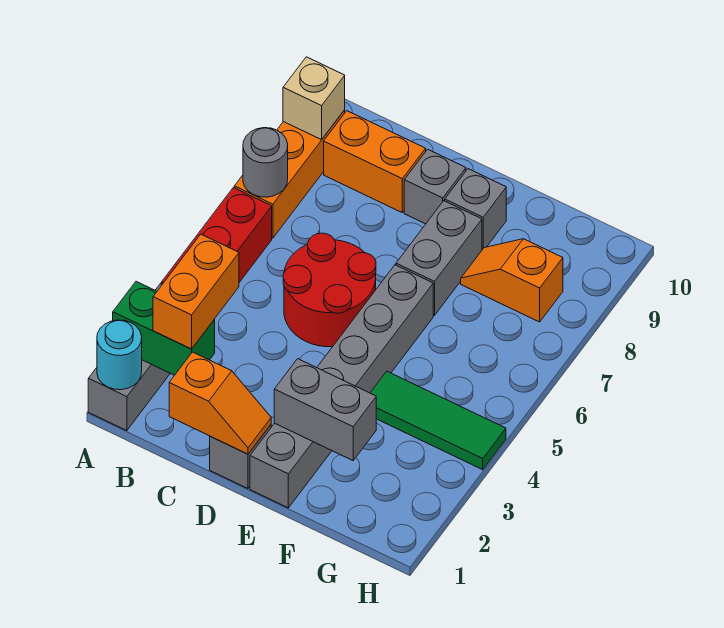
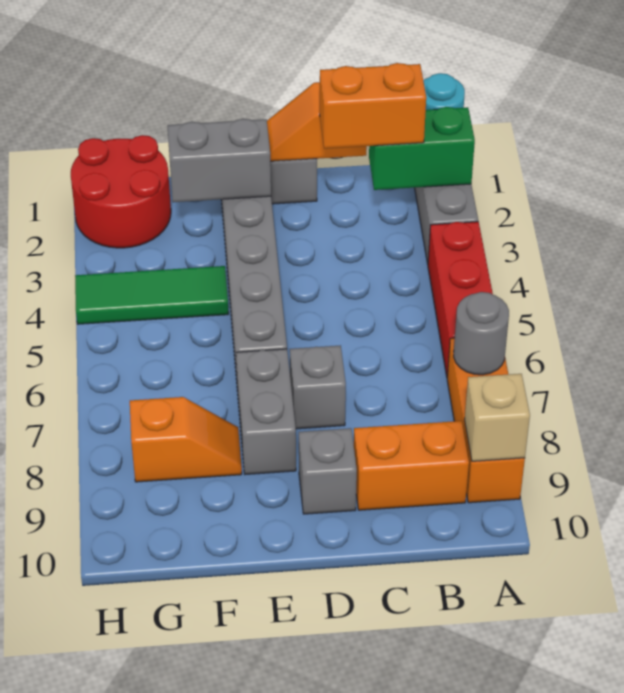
orange 1x2 brick [153,234,239,349] -> orange 1x2 brick turned to [320,63,426,149]
red 2x2 round brick [283,233,376,347] -> red 2x2 round brick moved to [71,135,171,248]
grey 1x1 brick [445,169,506,250] -> grey 1x1 brick moved to [290,345,346,429]

